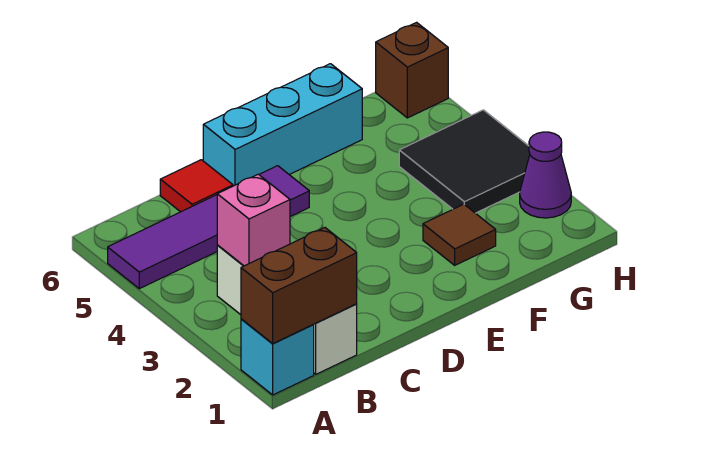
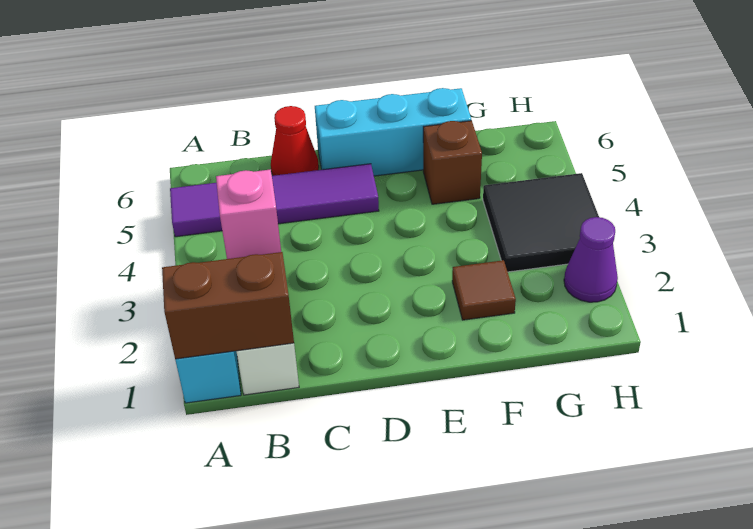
red 1x1 tile [160,160,233,212] -> red 1x1 cone [271,106,319,176]
brown 1x1 brick [376,22,448,118] -> brown 1x1 brick moved to [423,121,482,204]

